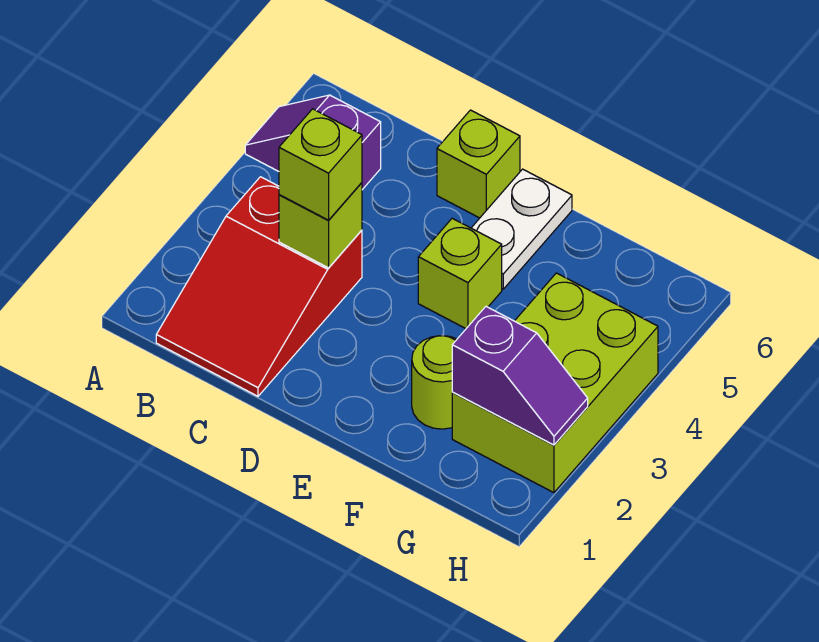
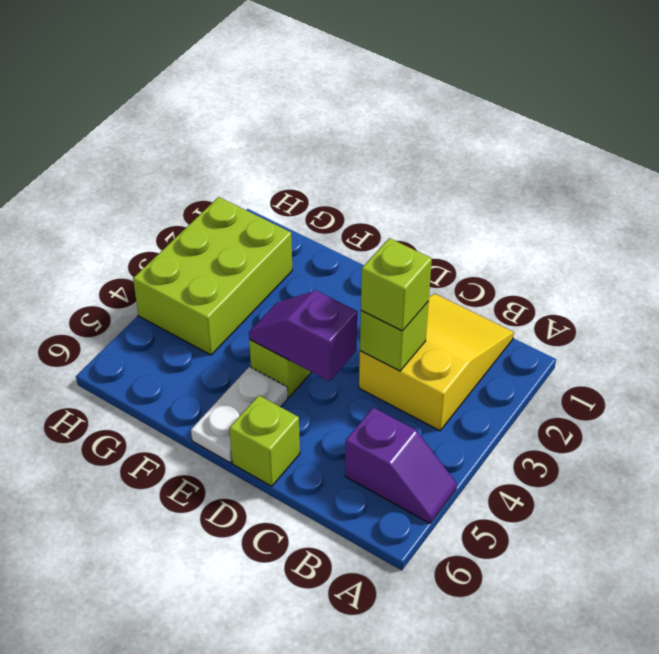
red 2x3 slope [156,177,362,396] -> yellow 2x3 slope [359,294,514,431]
lime 1x1 round brick [412,336,457,429] -> none
purple 1x2 slope [452,307,588,445] -> purple 1x2 slope moved to [249,290,357,381]

